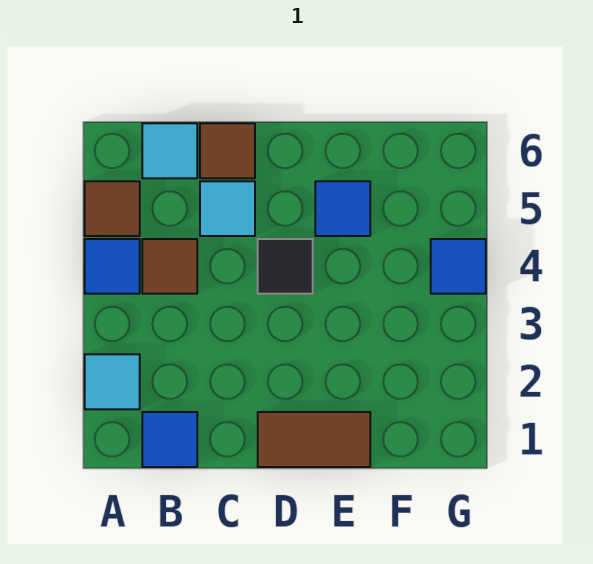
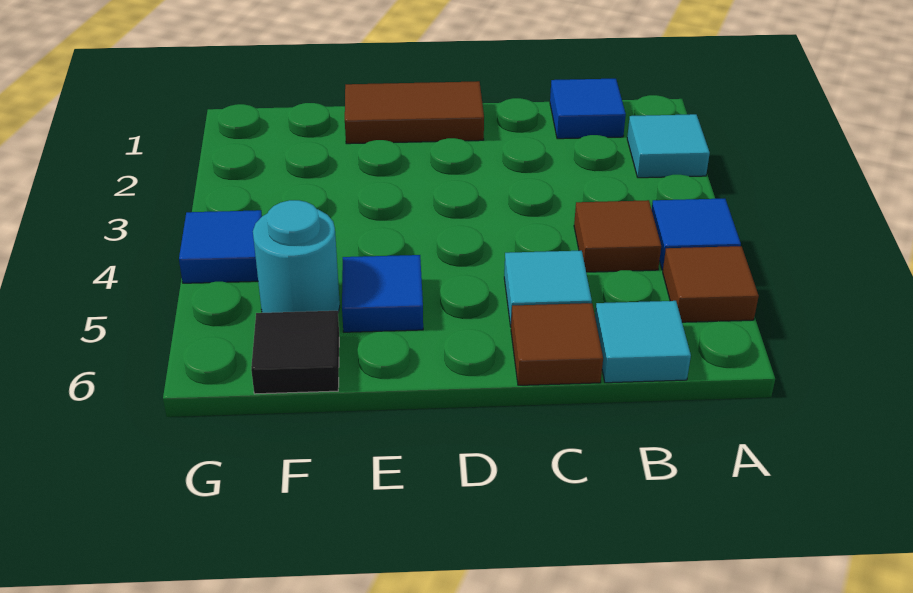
black 1x1 tile [258,239,313,294] -> black 1x1 tile moved to [251,311,339,394]
none -> cyan 1x1 round brick [253,200,340,313]

